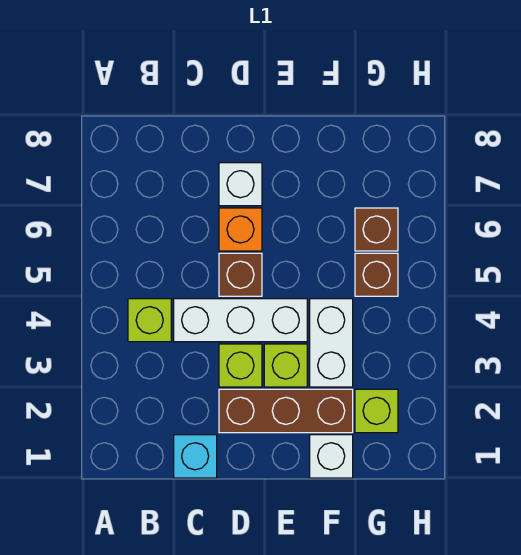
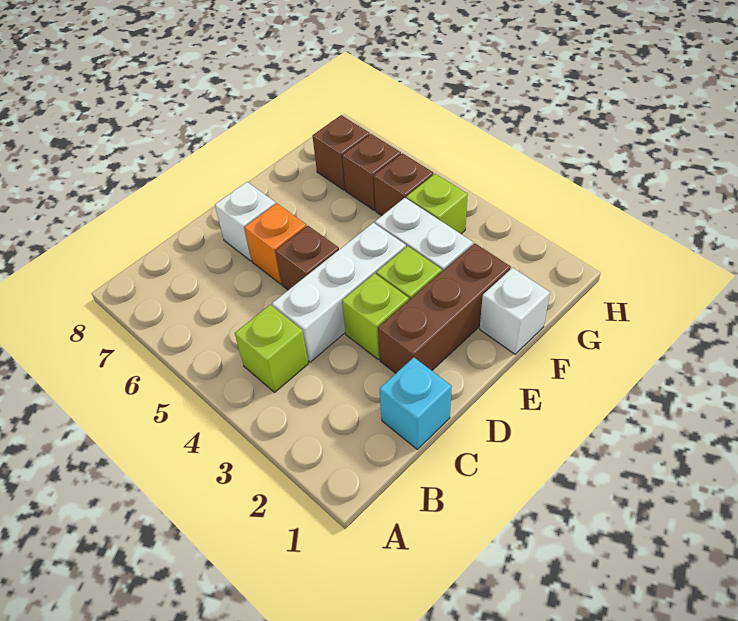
lime 1x1 brick [355,389,398,433] -> lime 1x1 brick moved to [406,174,468,234]
none -> brown 1x1 brick [313,115,370,190]

